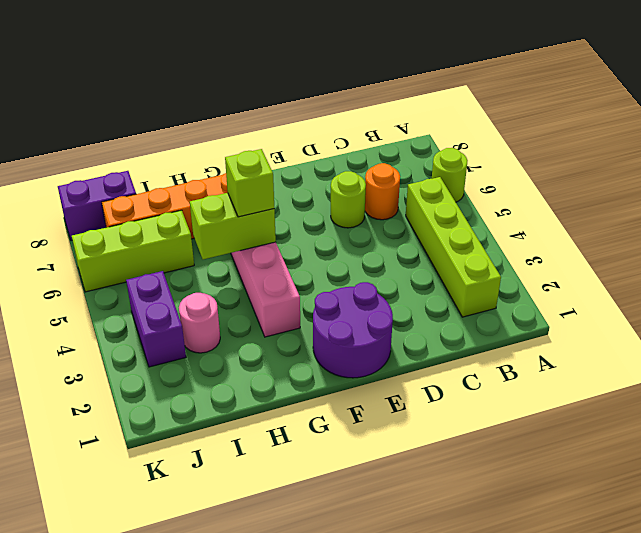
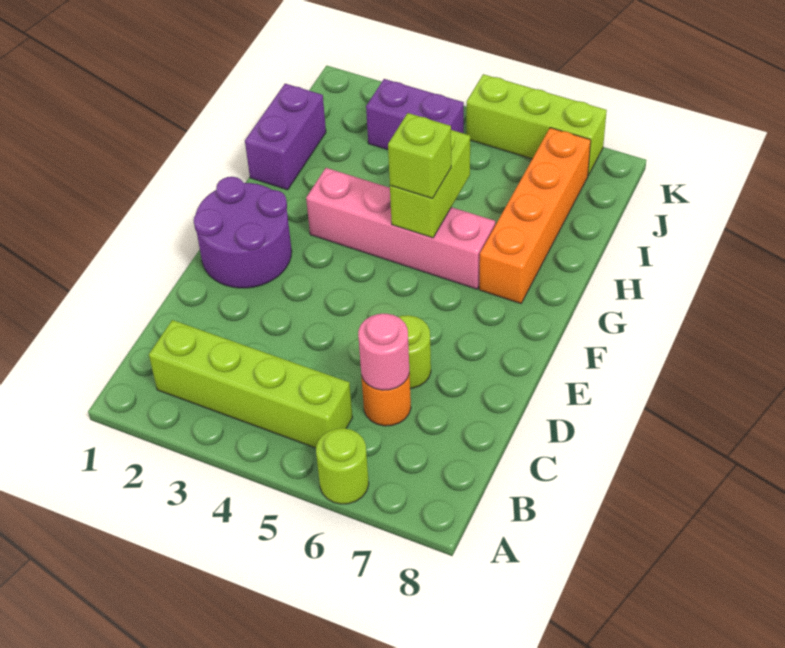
pink 1x1 round brick [179,293,220,353] -> pink 1x1 round brick moved to [358,314,409,390]
lime 1x3 brick [72,210,194,292] -> lime 1x3 brick turned to [466,74,607,175]
purple 1x2 brick [58,171,136,241] -> purple 1x2 brick moved to [245,84,326,190]

